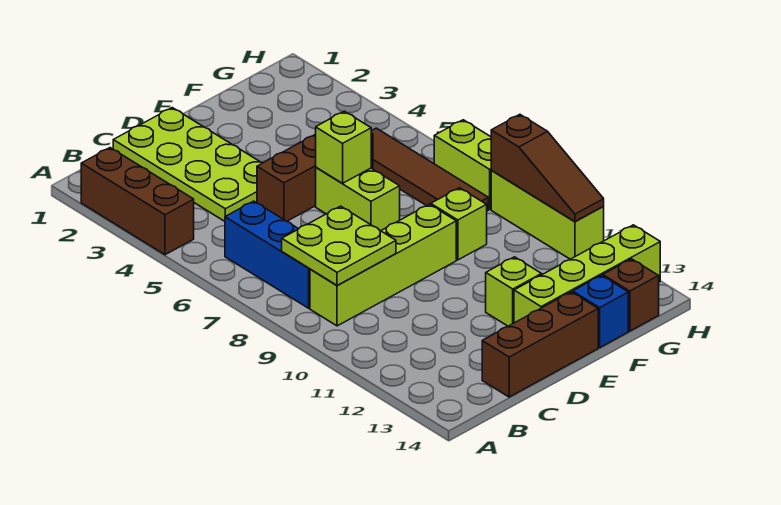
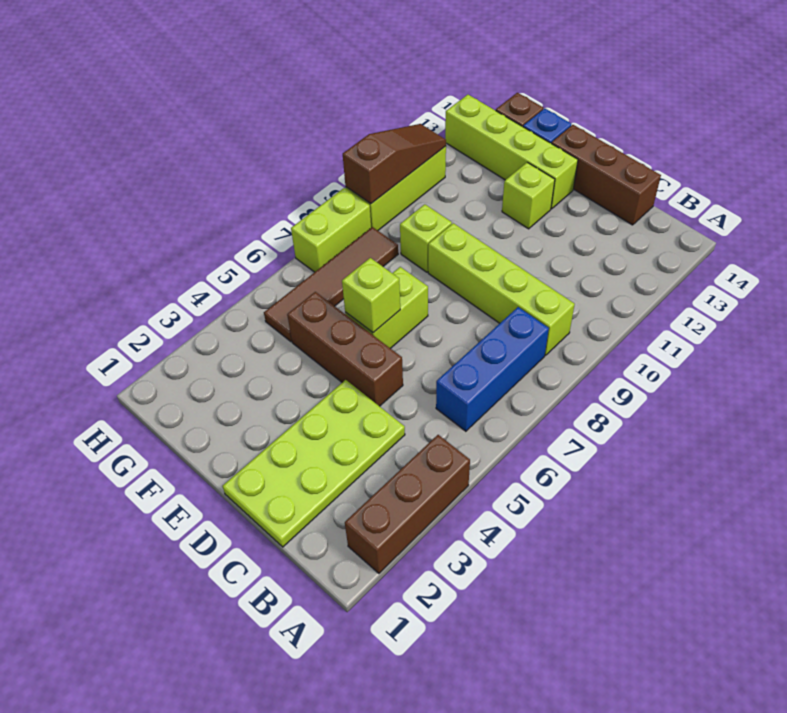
lime 2x2 plate [282,206,396,286] -> none

